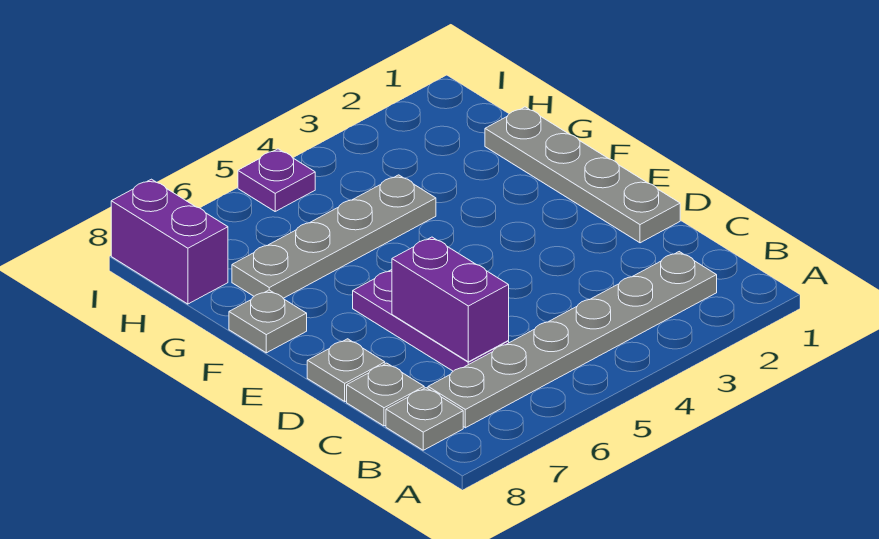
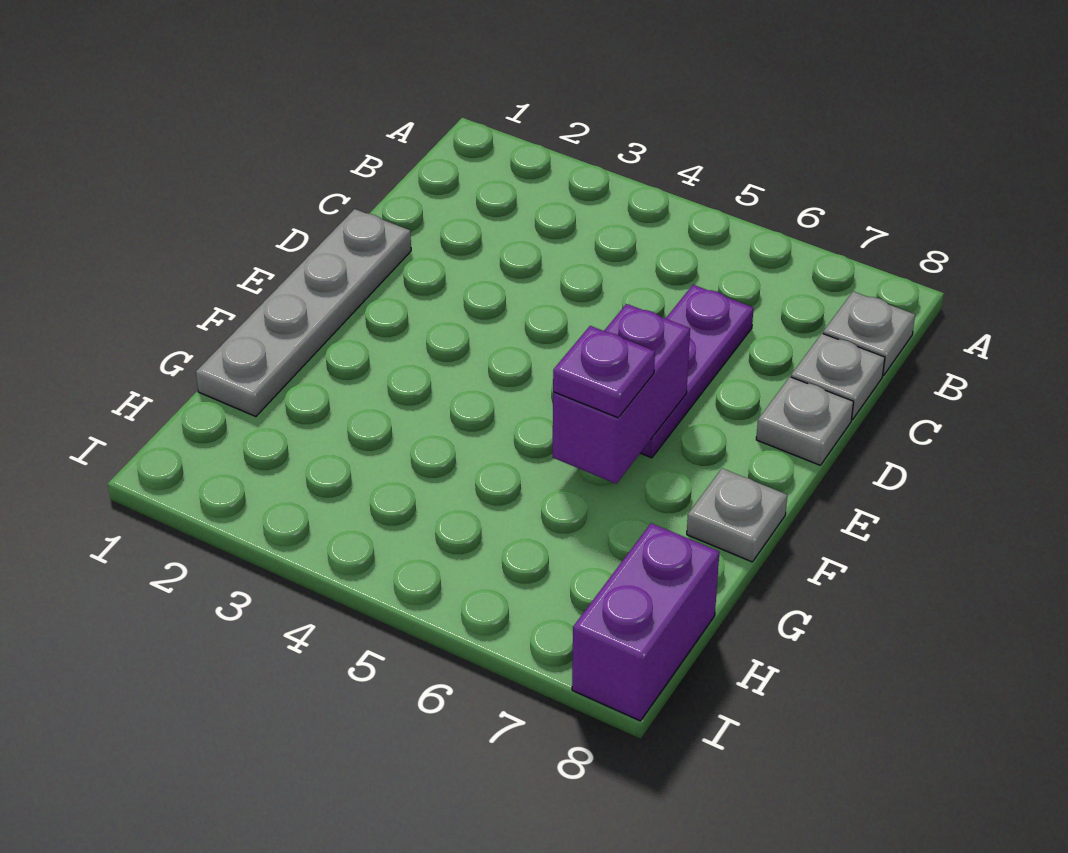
grey 1x6 plate [428,252,717,428] -> none
purple 1x2 brick [392,237,509,362] -> purple 1x2 brick moved to [553,304,690,484]
grey 1x4 plate [232,175,436,298] -> none
purple 1x1 plate [238,149,315,211] -> purple 1x1 plate moved to [553,326,655,418]

